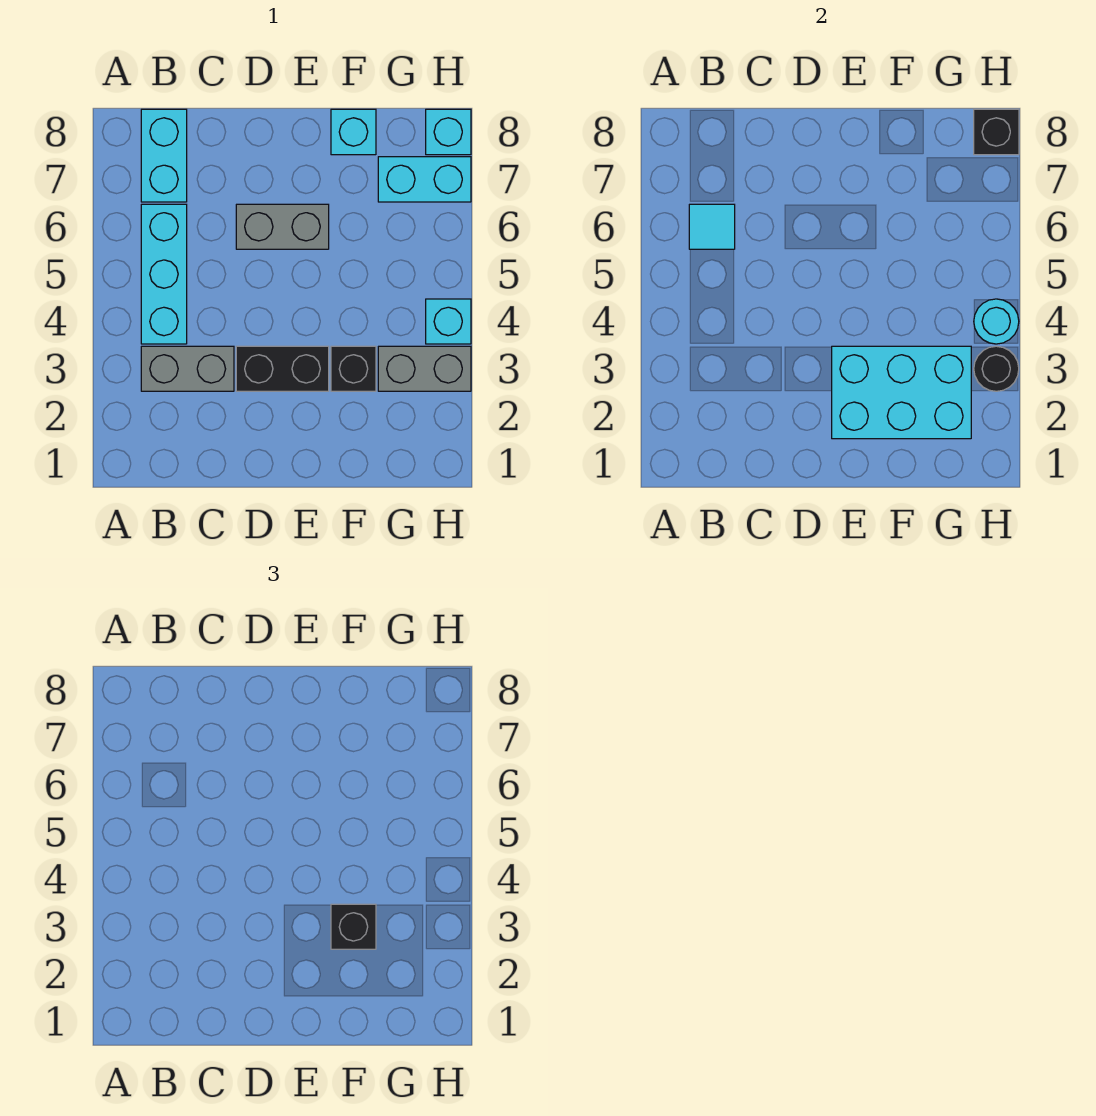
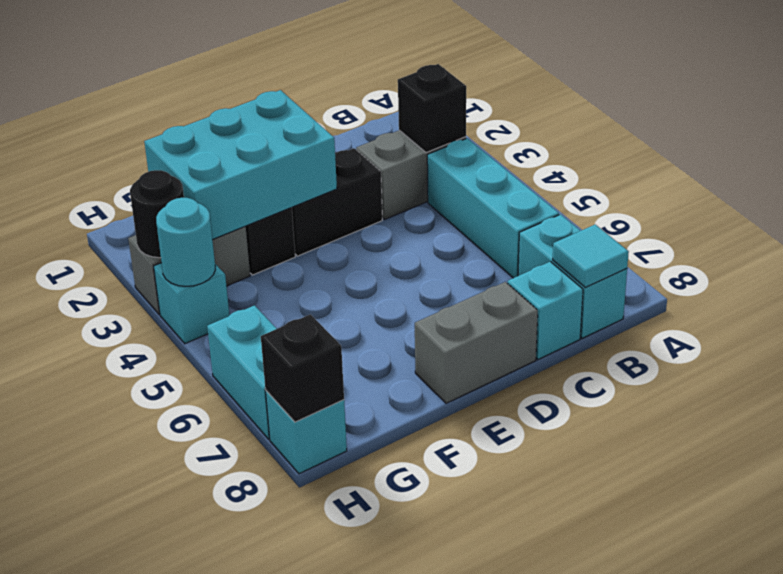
cyan 1x1 tile [689,204,735,249] -> cyan 1x1 tile moved to [553,225,629,287]
grey 1x2 brick [236,204,329,249] -> grey 1x2 brick moved to [415,282,538,403]
black 1x1 brick [331,904,376,949] -> black 1x1 brick moved to [398,64,466,153]
cyan 1x1 brick [331,109,376,155] -> cyan 1x1 brick moved to [508,262,583,359]
cyan 1x2 brick [378,157,471,202] -> cyan 1x2 brick turned to [207,305,277,439]

